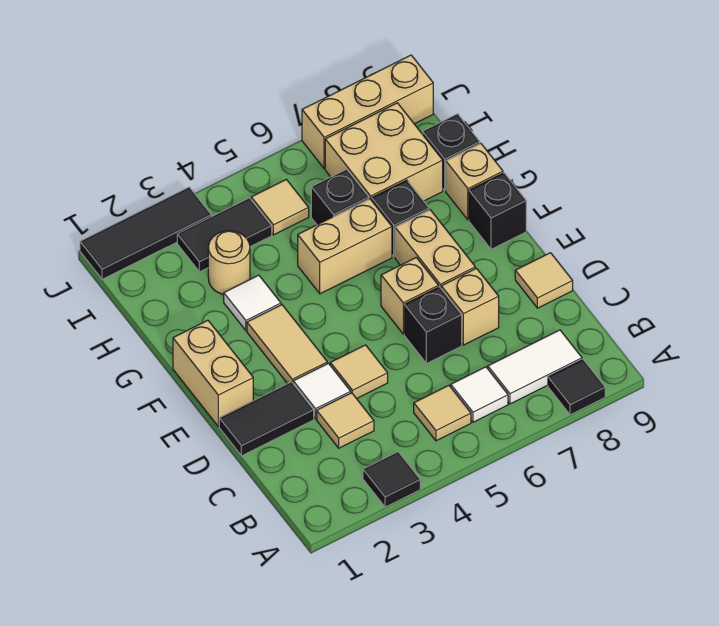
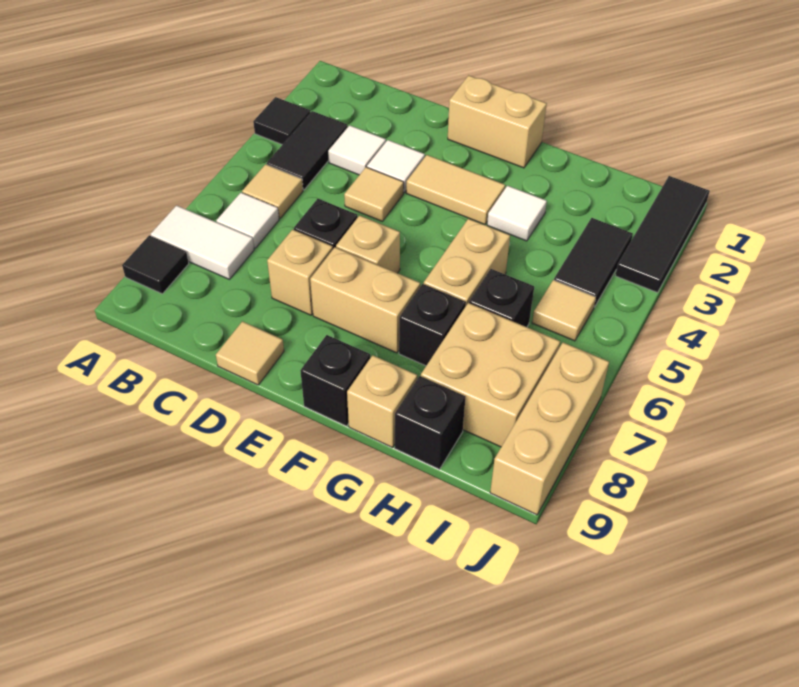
white 1x2 tile [488,330,582,404] -> white 1x2 tile turned to [151,206,254,279]
tan 1x1 tile [317,393,374,448] -> white 1x1 tile [328,125,386,175]
black 1x2 tile [219,382,314,456] -> black 1x2 tile moved to [267,111,348,190]
tan 1x1 round brick [208,231,250,294] -> none

